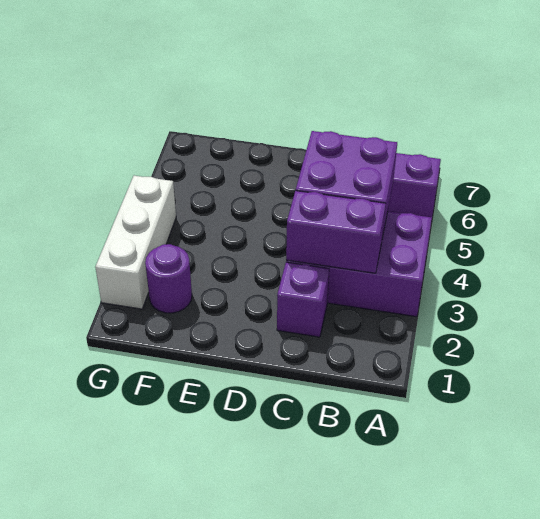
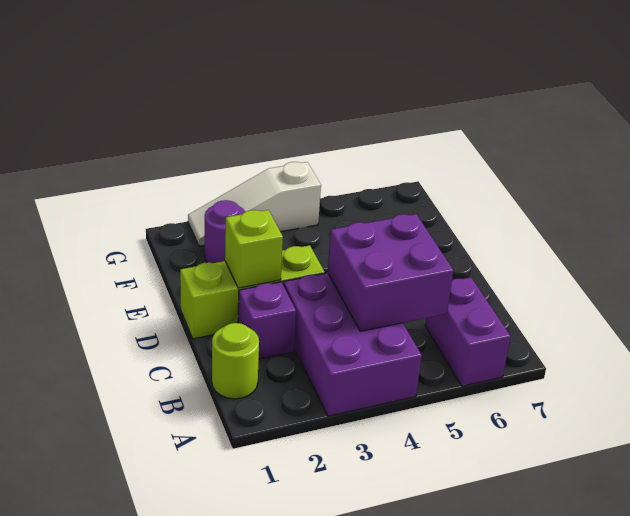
none -> lime 1x1 round brick [212,323,259,399]
purple 1x2 brick [286,191,386,273] -> none
none -> lime 1x3 brick [180,245,325,339]
none -> lime 1x1 brick [225,210,283,288]
white 1x3 brick [95,176,176,309] -> white 1x3 slope [188,162,321,246]

